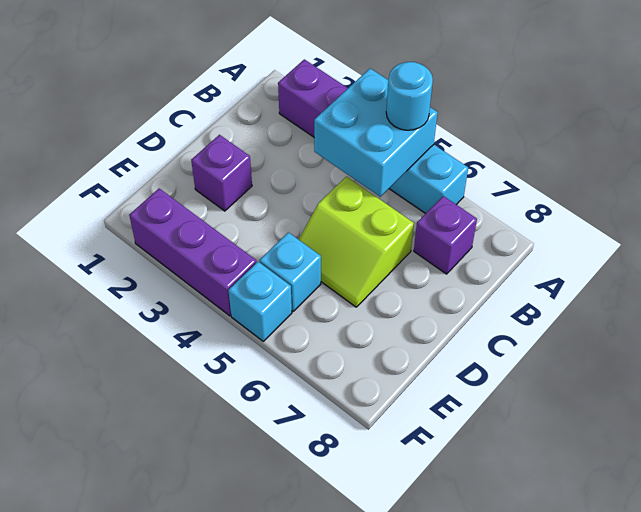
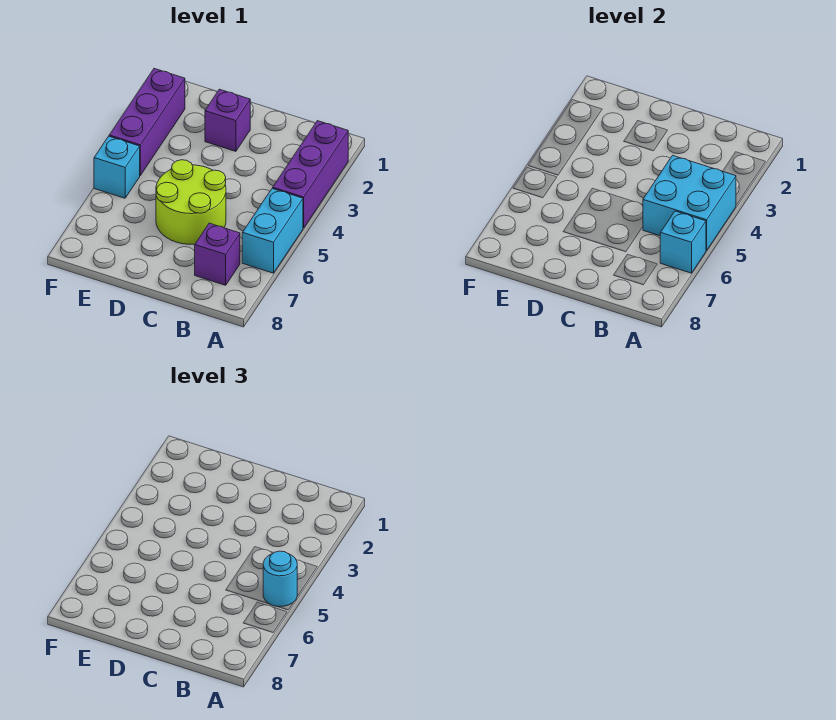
lime 2x2 slope [298,177,414,307] -> lime 2x2 round brick [156,160,226,244]
cyan 1x1 brick [260,232,321,311] -> cyan 1x1 brick moved to [660,211,706,273]

